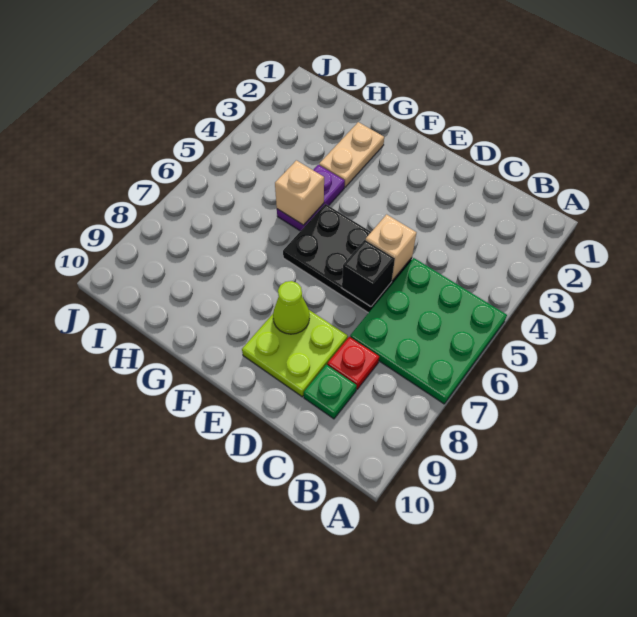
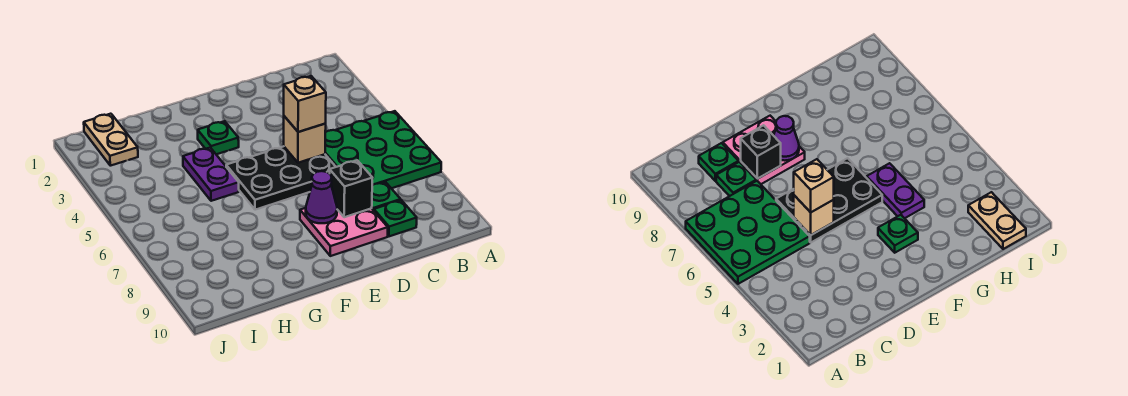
red 1x1 plate [327,337,379,389] -> green 1x1 plate [372,182,401,211]
black 1x1 brick [342,240,395,307] -> black 1x1 brick moved to [330,160,372,217]
lime 2x2 plate [242,310,348,397] -> pink 2x2 plate [300,208,388,256]
lime 1x1 cone [273,281,310,334] -> purple 1x1 cone [306,171,337,223]
none -> green 1x1 plate [198,121,239,154]
tan 1x2 plate [319,122,384,187] -> tan 1x2 plate moved to [84,114,138,166]
tan 1x1 brick [275,160,324,225] -> tan 1x1 brick moved to [284,76,326,132]

